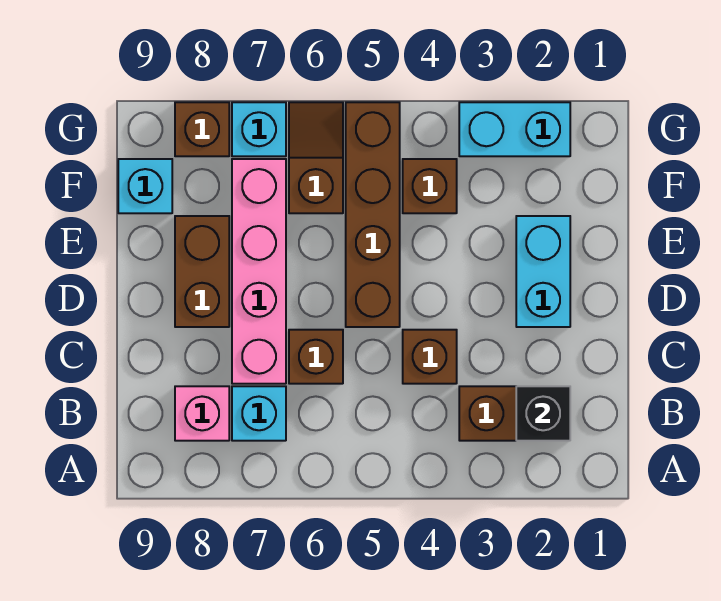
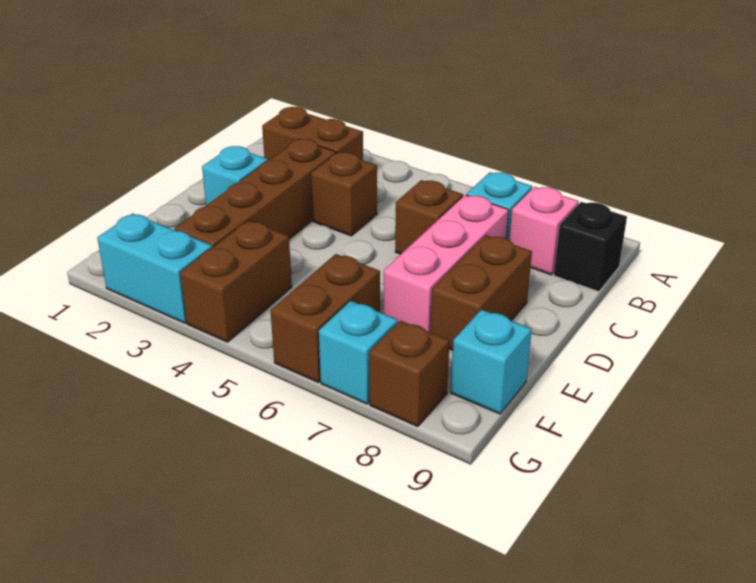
black 1x1 brick [516,386,570,441] -> black 1x1 brick moved to [554,202,627,292]
pink 1x4 brick [232,159,286,384] -> pink 1x3 brick [383,195,509,332]
cyan 1x2 brick [516,216,570,327] -> cyan 1x1 brick [202,146,268,205]
brown 1x4 brick [346,102,400,327] -> brown 1x4 brick moved to [174,139,336,247]
brown 1x1 brick [403,159,457,213] -> brown 1x2 brick [180,221,292,342]
brown 1x2 slope [289,102,343,213] -> brown 1x2 brick [270,254,380,383]

